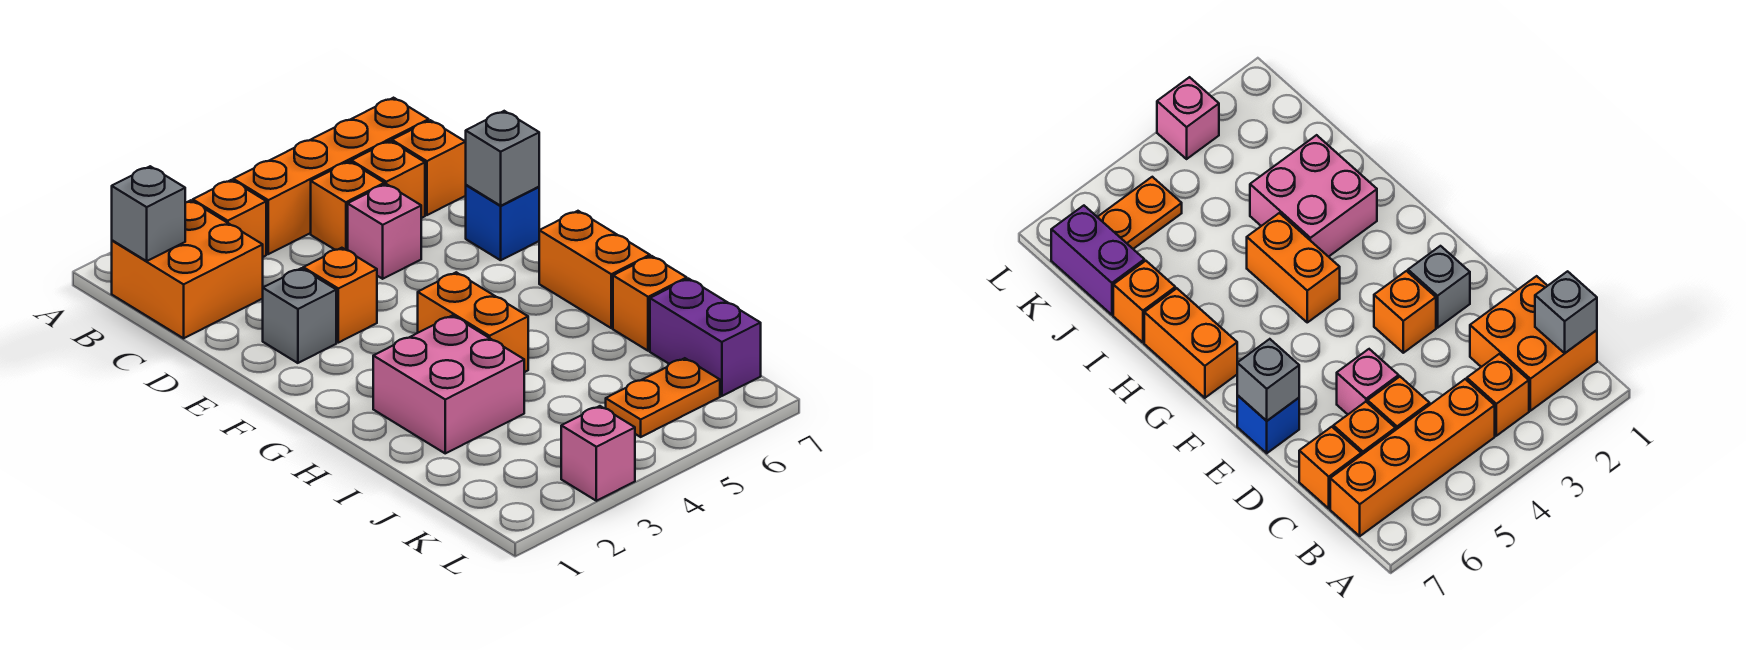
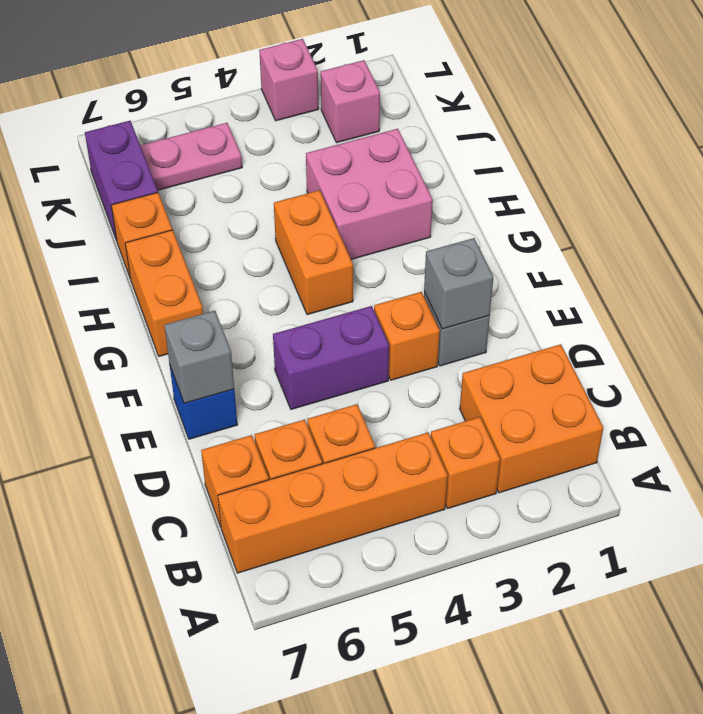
grey 1x1 brick [112,166,185,261] -> grey 1x1 brick moved to [424,238,493,329]
pink 1x1 brick [348,184,421,279] -> pink 1x1 brick moved to [321,60,380,143]
none -> purple 1x2 brick [273,306,389,409]
orange 1x2 plate [606,358,720,437] -> pink 1x2 plate [140,123,242,190]

